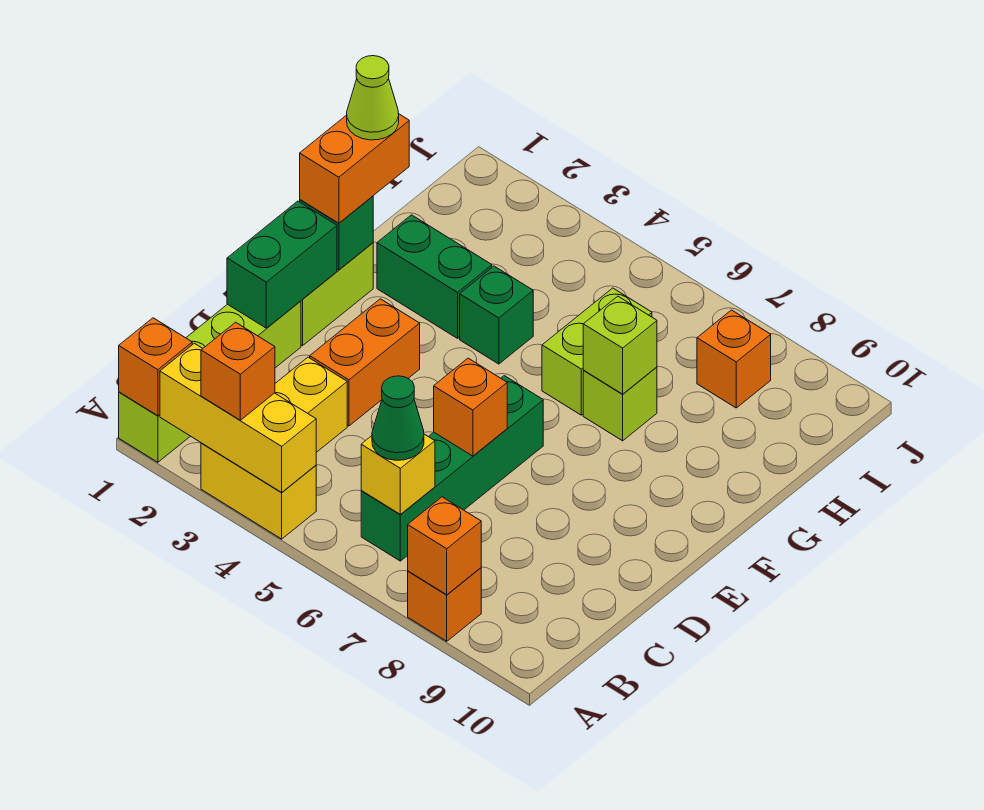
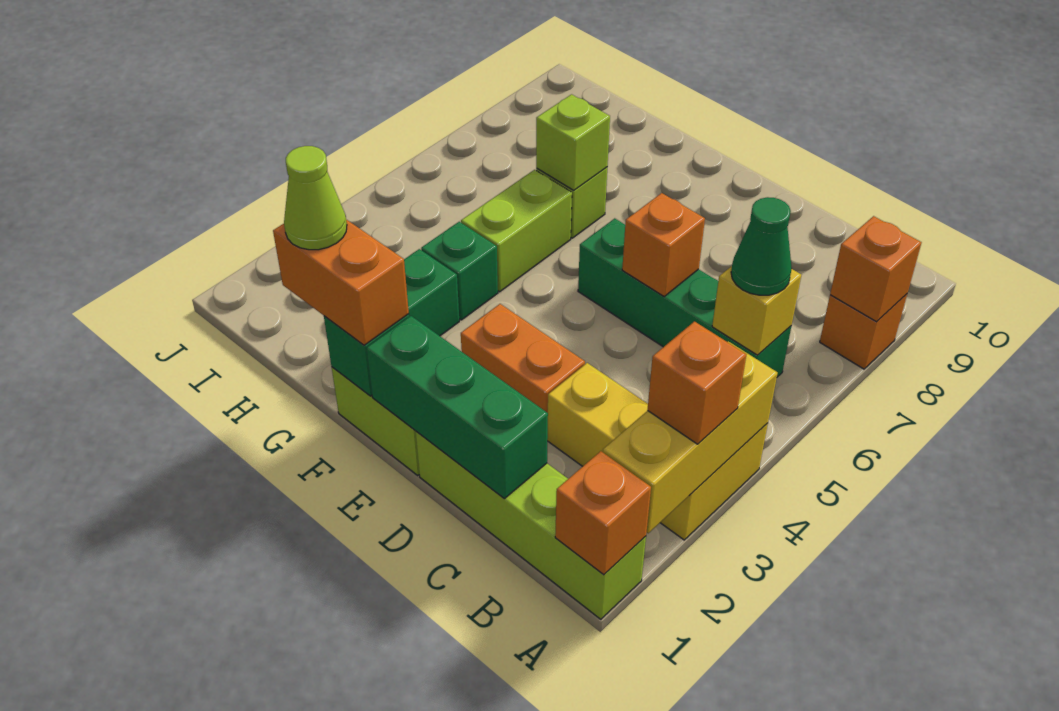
green 1x2 brick [227,201,337,328] -> green 1x3 brick [366,316,548,499]
lime 1x2 brick [542,288,652,415] -> lime 1x2 brick turned to [461,170,572,292]
orange 1x1 brick [697,310,771,408] -> none

